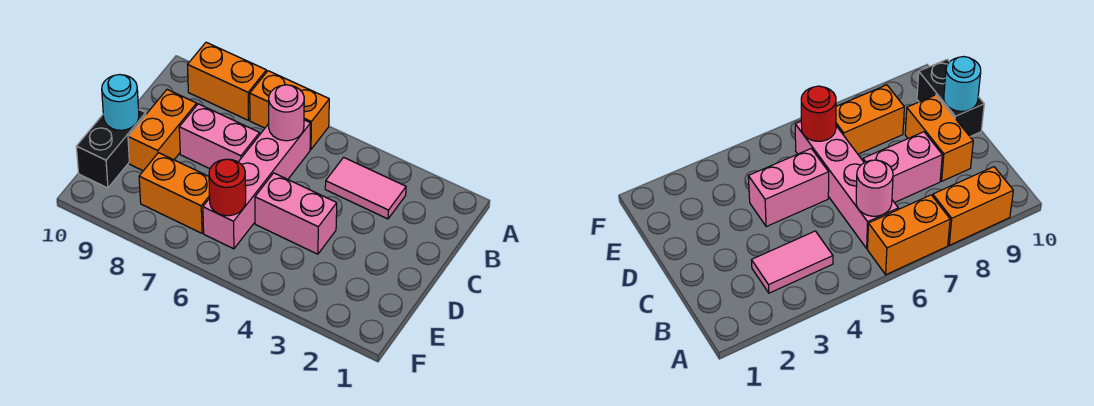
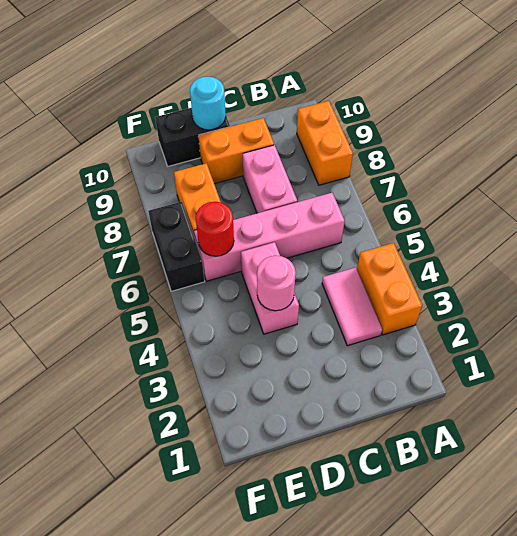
orange 1x2 brick [250,71,329,149] -> orange 1x2 brick moved to [357,243,422,335]
pink 1x1 round brick [269,85,304,141] -> pink 1x1 round brick moved to [257,256,296,311]
none -> black 1x2 brick [148,202,205,291]

